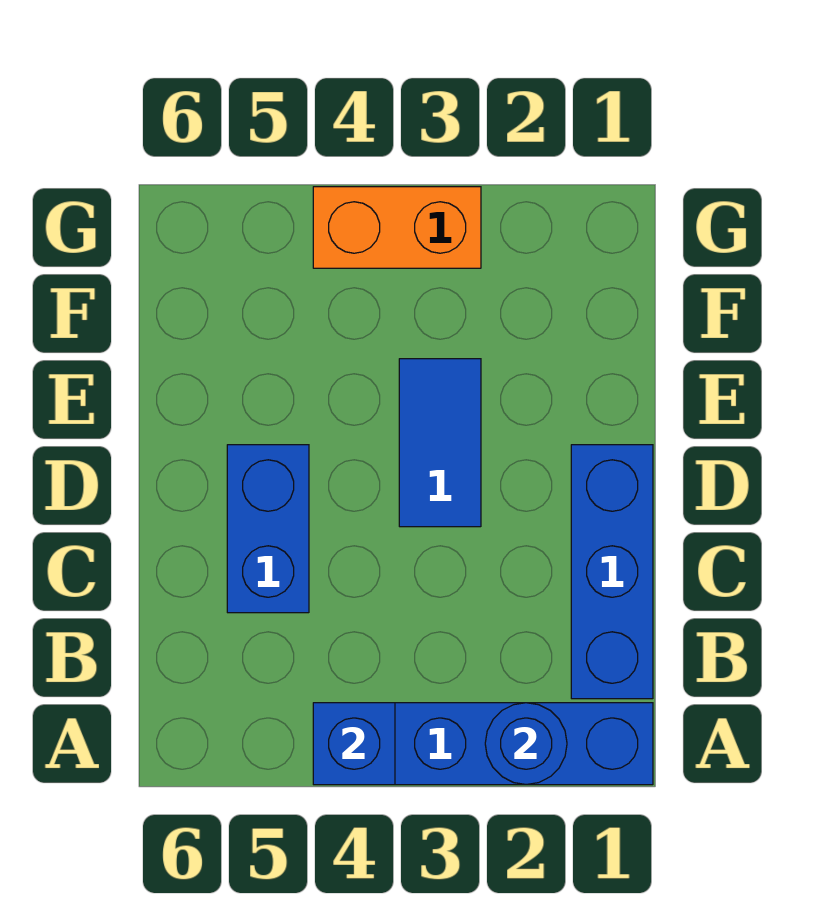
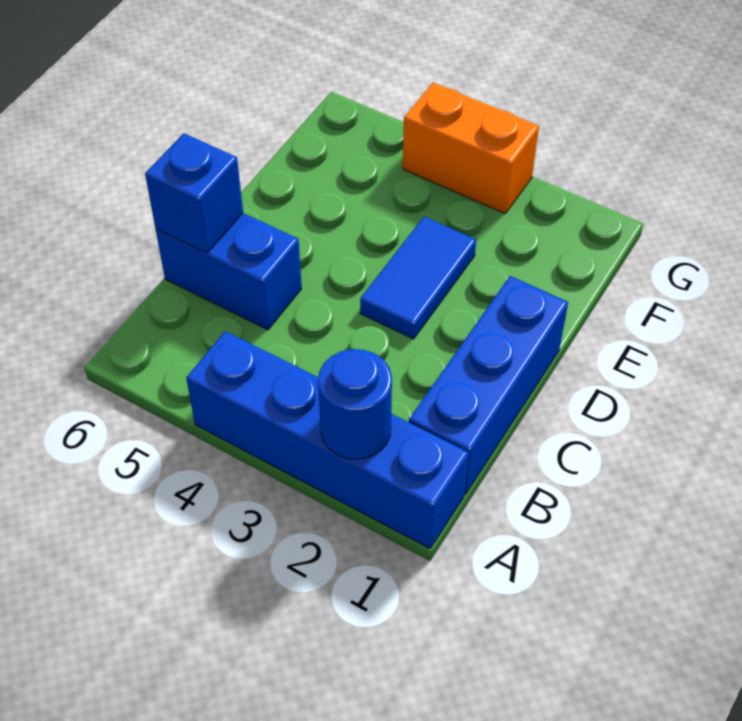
blue 1x1 brick [313,703,395,785] -> blue 1x1 brick moved to [145,133,243,253]
blue 1x2 brick [227,445,309,613] -> blue 1x2 brick turned to [156,213,302,330]

